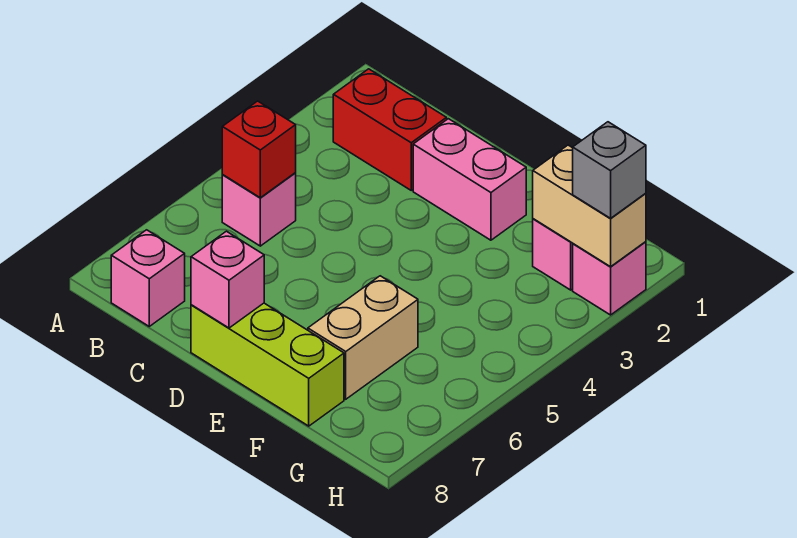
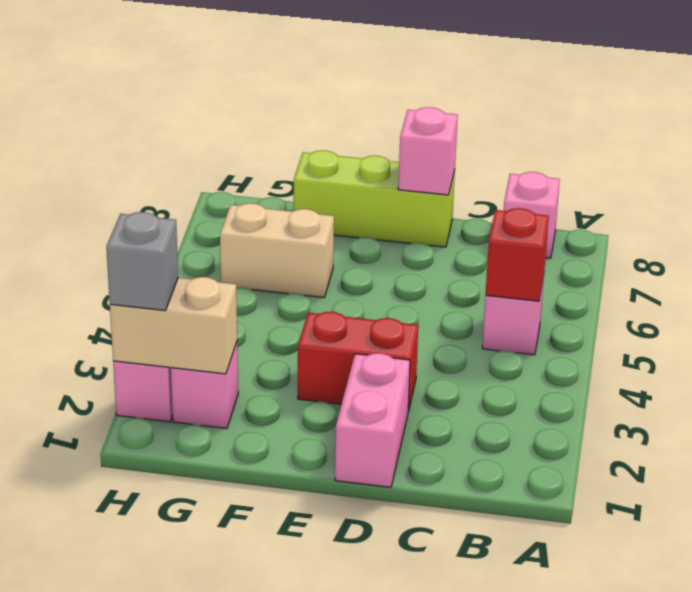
red 1x2 brick [333,69,447,190] -> red 1x2 brick moved to [298,312,418,412]
pink 1x2 brick [413,119,526,240] -> pink 1x2 brick turned to [335,353,410,487]
tan 1x2 brick [308,276,418,399] -> tan 1x2 brick turned to [220,203,334,298]

